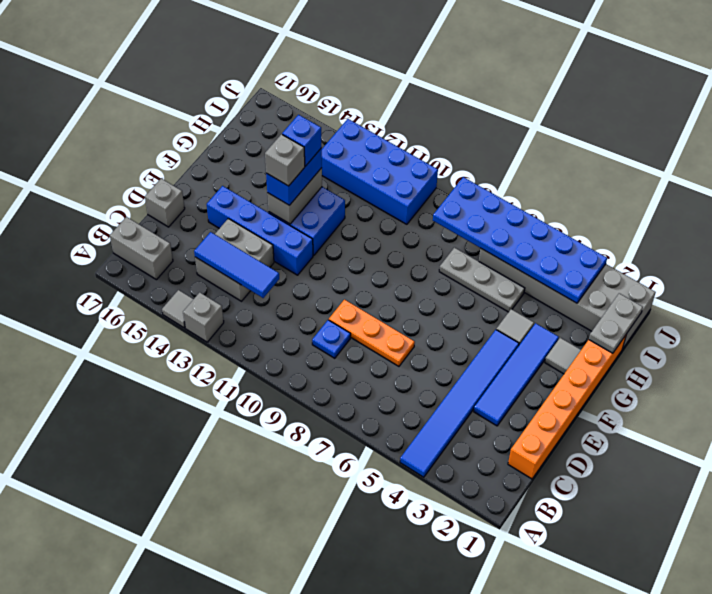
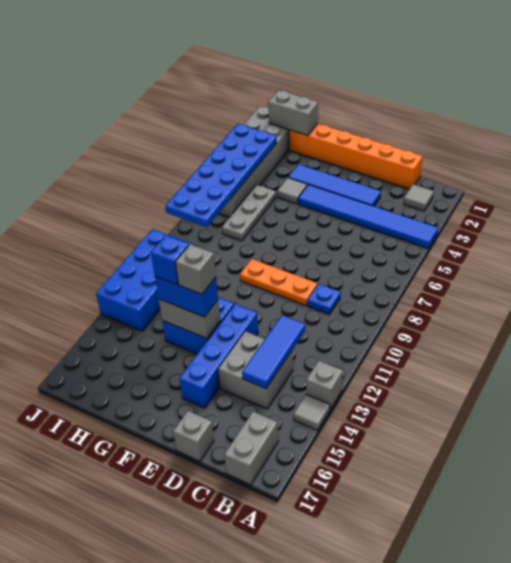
orange 1x3 plate [329,300,415,366] -> orange 1x3 plate turned to [240,259,317,306]
grey 1x1 tile [545,338,581,374] -> grey 1x1 tile moved to [404,184,434,211]
grey 1x2 plate [589,293,643,353] -> grey 1x2 brick [268,90,318,136]

